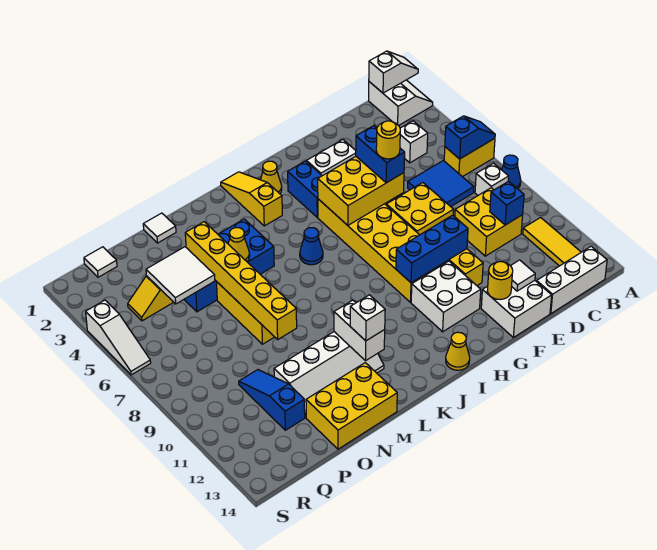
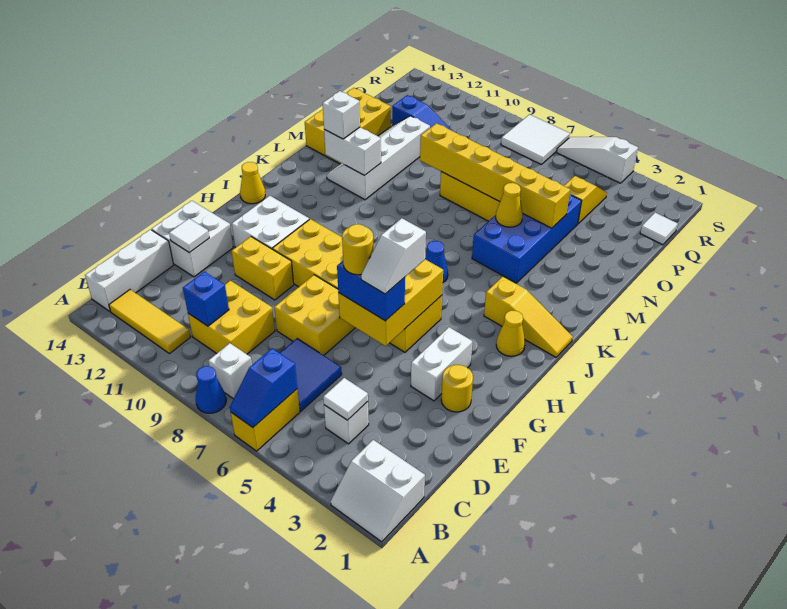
white 1x2 slope [369,51,418,93] -> white 1x2 slope moved to [361,218,426,294]
blue 1x3 brick [396,215,468,283] -> none
yellow 1x1 round brick [487,262,513,300] -> yellow 1x1 round brick moved to [441,365,473,412]
blue 1x2 brick [288,161,322,217] -> none
white 1x1 tile [143,213,176,243] -> white 1x1 tile moved to [323,378,368,420]
white 2x2 tile [146,247,215,304] -> white 2x2 tile moved to [501,115,570,164]

